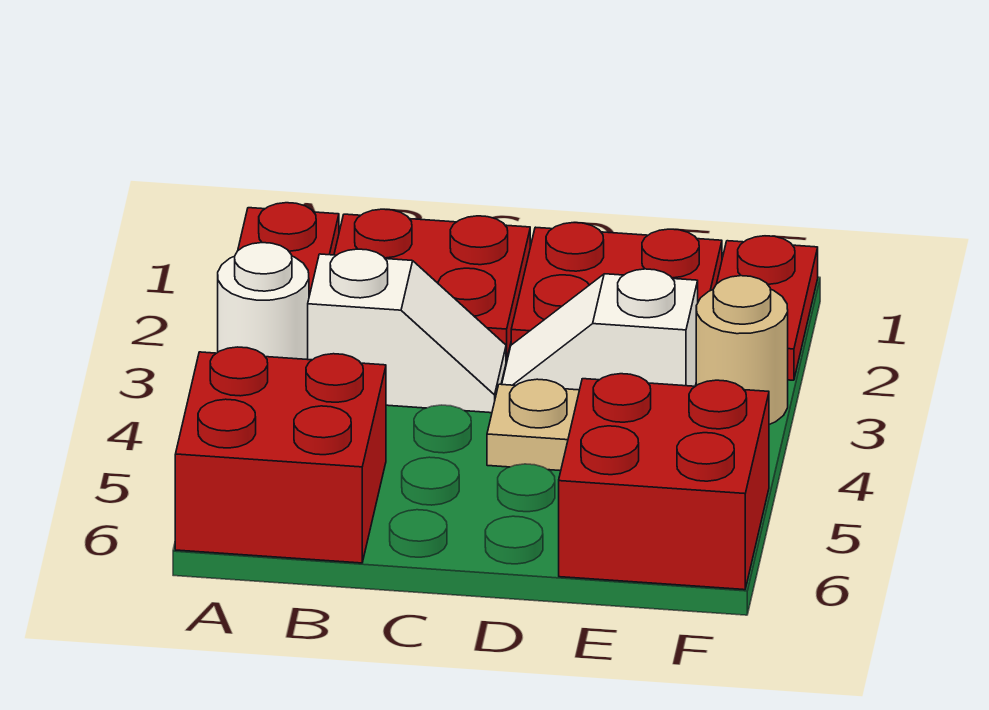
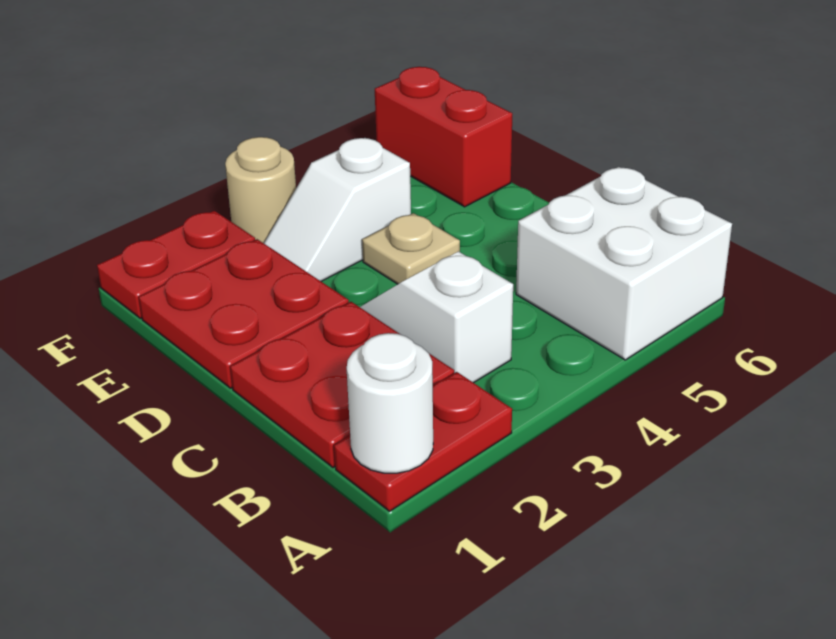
white 1x1 round brick [218,243,309,360] -> white 1x1 round brick moved to [347,333,433,473]
red 2x2 brick [175,347,386,563] -> white 2x2 brick [516,167,732,360]
white 1x2 slope [502,269,698,390] -> white 1x2 slope turned to [264,138,411,281]
red 2x2 brick [559,374,769,590] -> red 1x2 brick [375,67,512,207]

